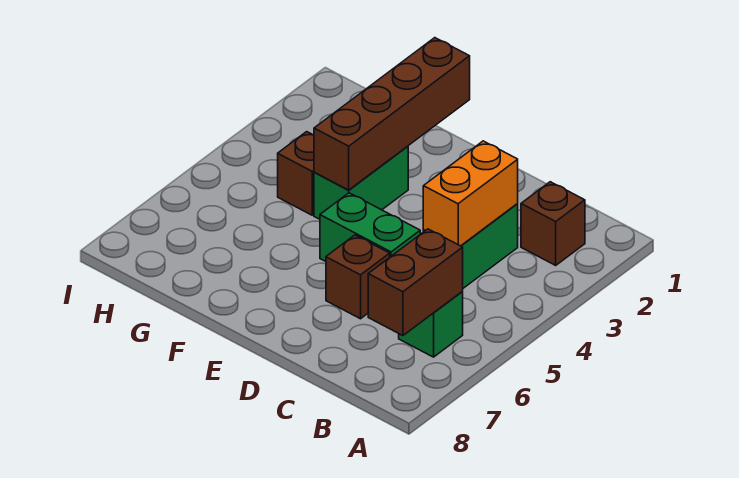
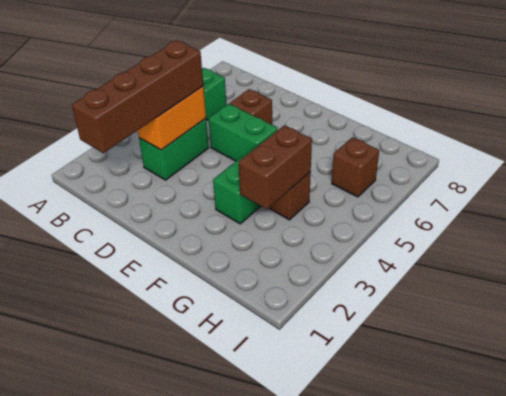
brown 1x1 brick [521,182,585,265] -> brown 1x1 brick moved to [332,137,379,197]
brown 1x2 brick [368,229,463,336] -> brown 1x2 brick moved to [239,125,312,209]
brown 1x4 brick [314,38,470,190] -> brown 1x4 brick moved to [72,41,203,153]

